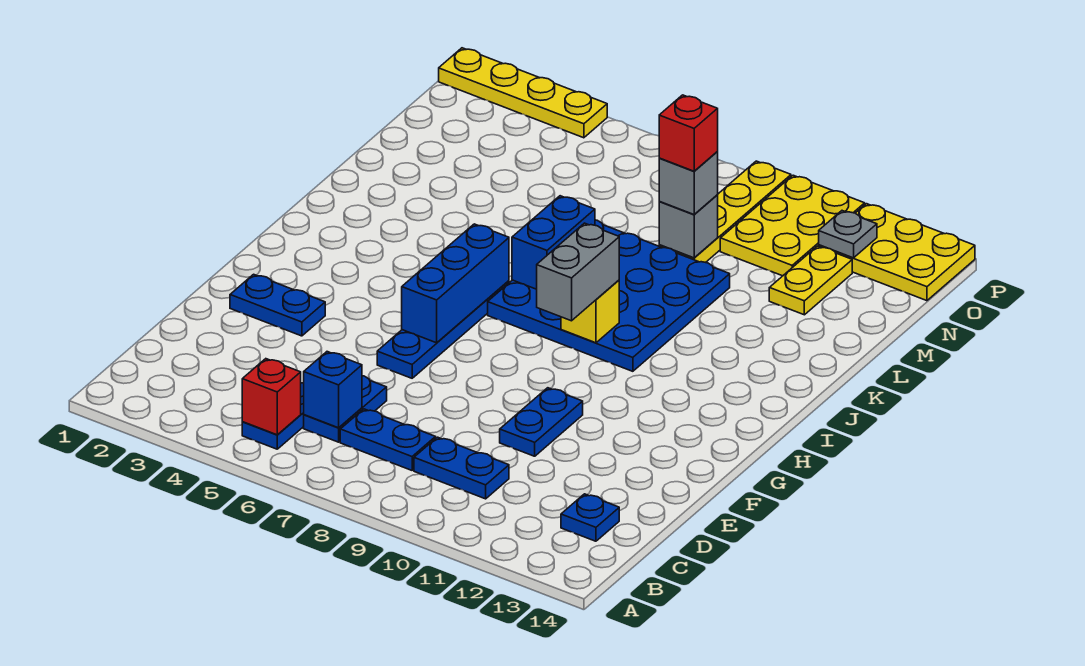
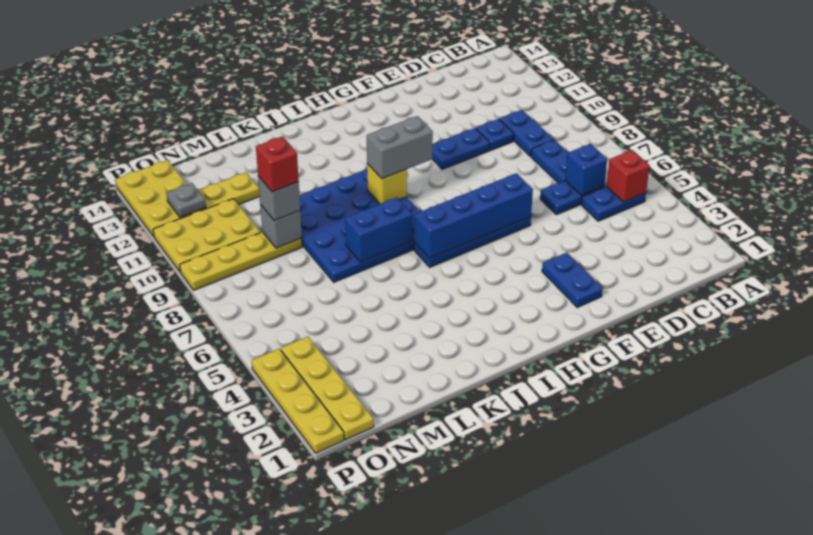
blue 1x1 plate [561,494,619,541] -> blue 1x1 plate moved to [476,119,514,150]
blue 1x3 brick [402,224,509,343] -> blue 1x4 brick [414,173,533,258]
none -> yellow 1x4 plate [281,337,374,440]

